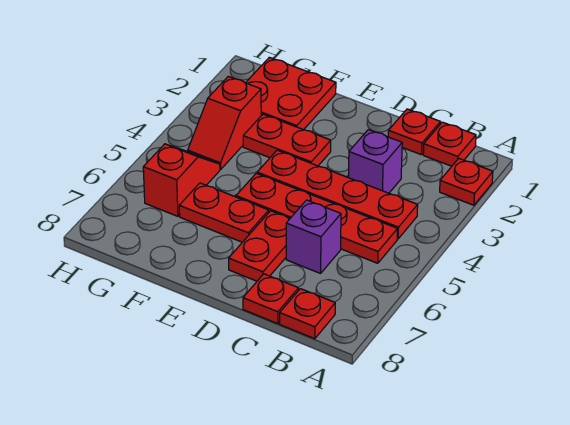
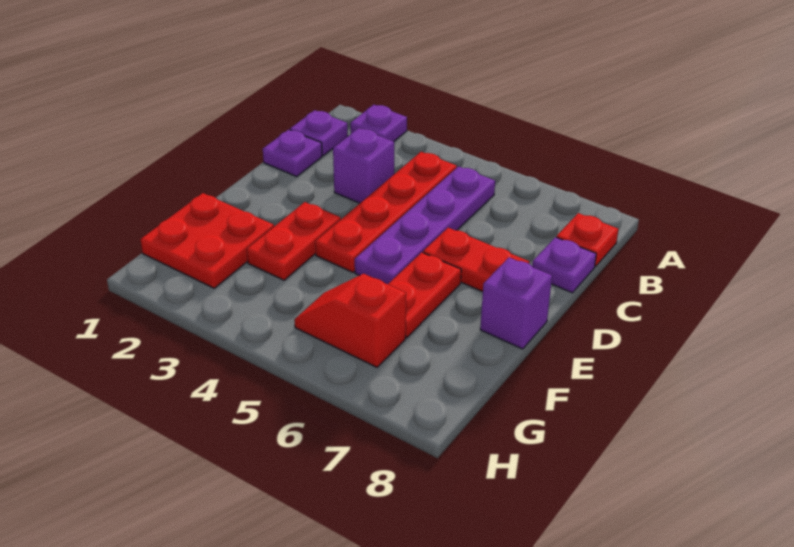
red 1x1 plate [440,158,493,205] -> purple 1x1 plate [350,105,407,142]
red 1x1 plate [423,122,476,166] -> purple 1x1 plate [290,110,348,156]
red 1x4 plate [236,173,398,263] -> purple 1x4 plate [355,166,495,284]
red 1x1 plate [388,109,441,155] -> purple 1x1 plate [263,130,322,177]
purple 1x1 brick [286,200,341,273] -> purple 1x1 brick moved to [480,257,552,349]
red 1x1 plate [243,274,298,324] -> purple 1x1 plate [532,237,596,293]
red 1x2 slope [188,77,261,169] -> none

